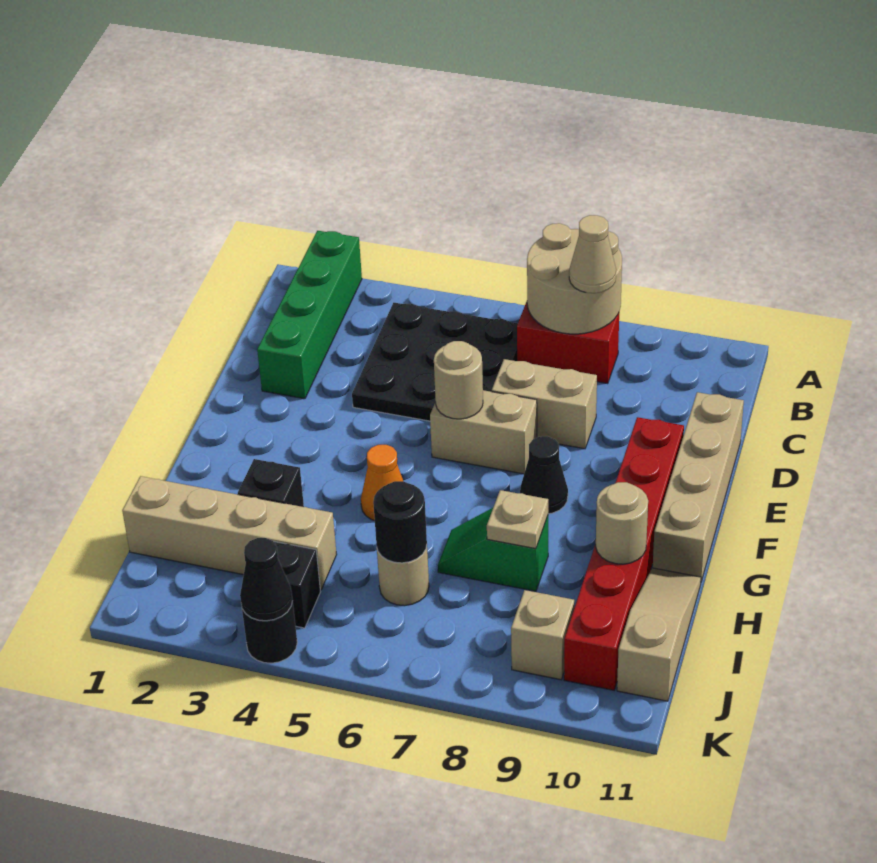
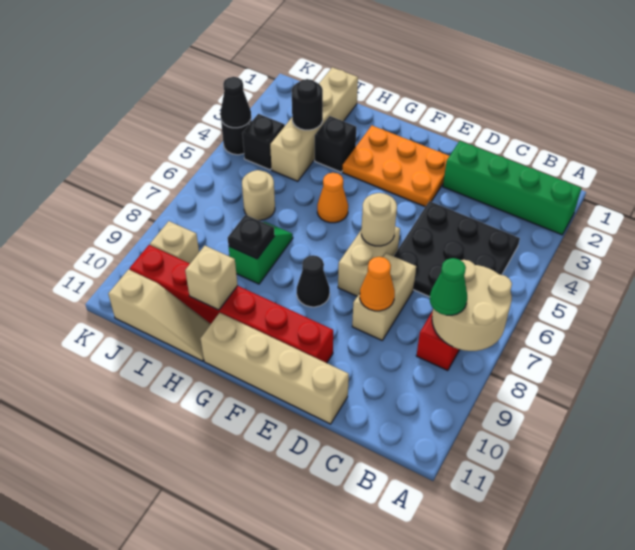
tan 1x1 cone [569,215,616,293] -> green 1x1 cone [430,258,467,315]
none -> orange 1x1 cone [360,257,395,311]
none -> orange 2x3 plate [343,126,449,207]
tan 1x1 plate [487,490,548,549] -> black 1x1 plate [228,215,275,259]
tan 1x1 round brick [596,482,648,564] -> tan 1x1 brick [185,246,238,310]
black 1x1 round brick [373,481,427,563] -> black 1x1 round brick moved to [292,79,323,130]

